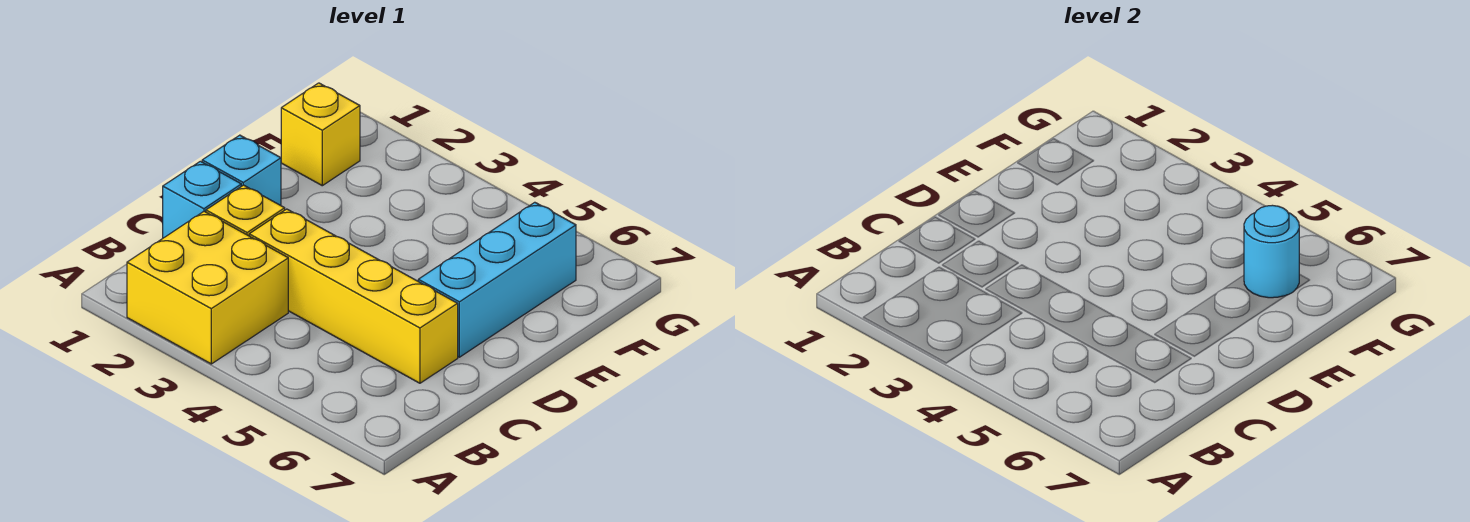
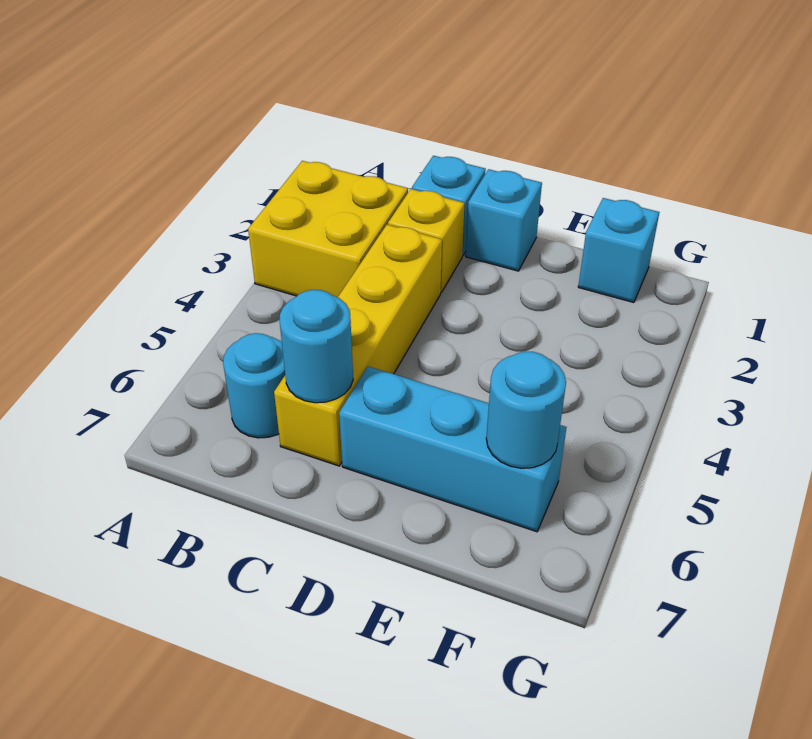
none -> cyan 1x1 round brick [223,333,285,438]
none -> cyan 1x1 round brick [280,290,353,403]
yellow 1x1 brick [281,83,360,186] -> cyan 1x1 brick [578,198,659,303]

